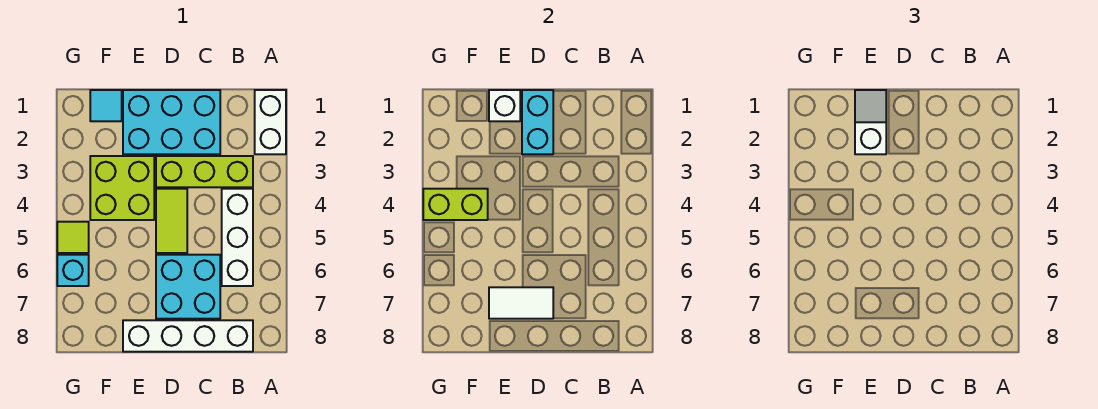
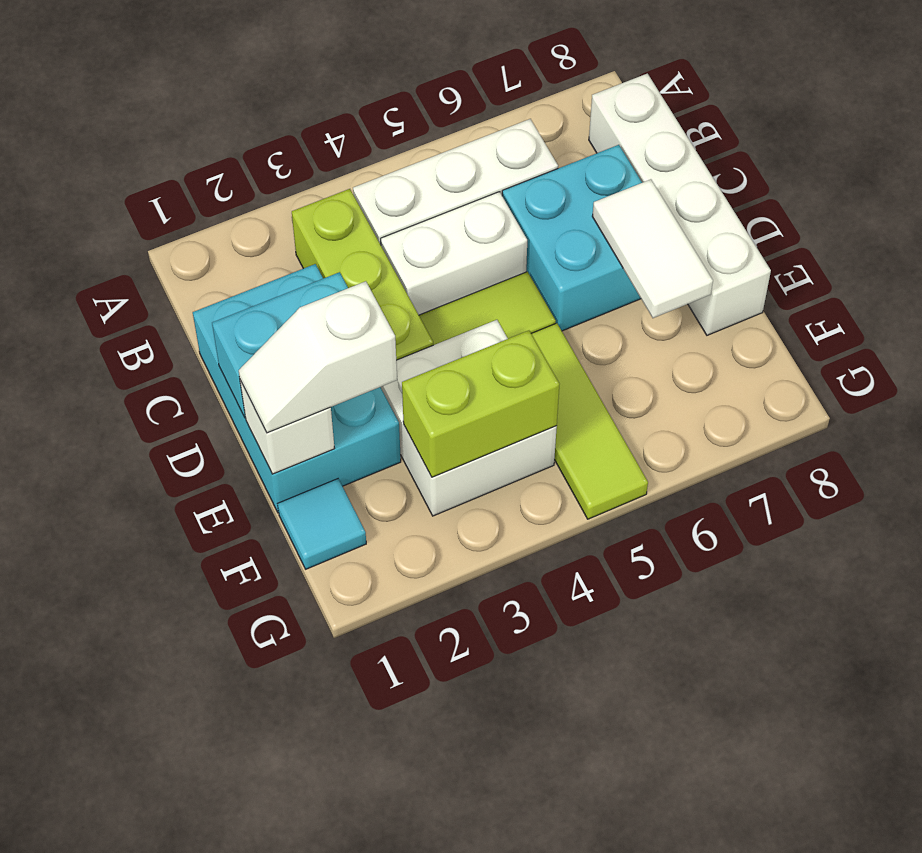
white 1x2 brick [255,90,286,154] -> white 1x2 brick moved to [381,192,527,315]
lime 2x2 brick [90,156,154,220] -> white 2x2 brick [381,320,557,516]
lime 1x2 brick [423,189,488,220] -> lime 1x2 brick turned to [402,331,559,477]
lime 1x1 tile [57,222,89,253] -> lime 1x3 tile [531,323,648,519]
cyan 1x1 brick [57,255,89,286] -> none

